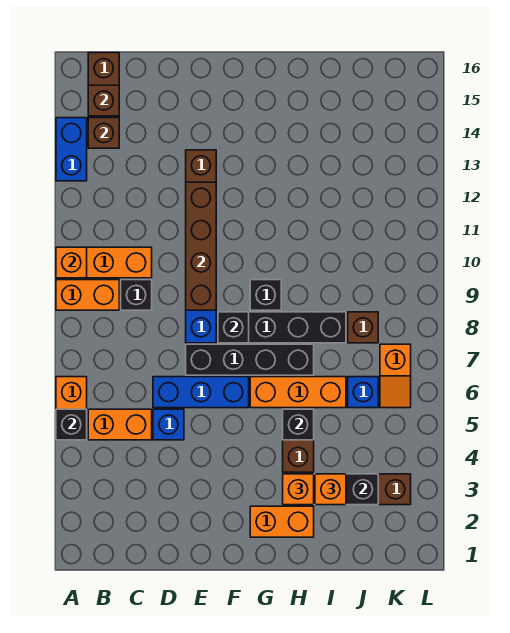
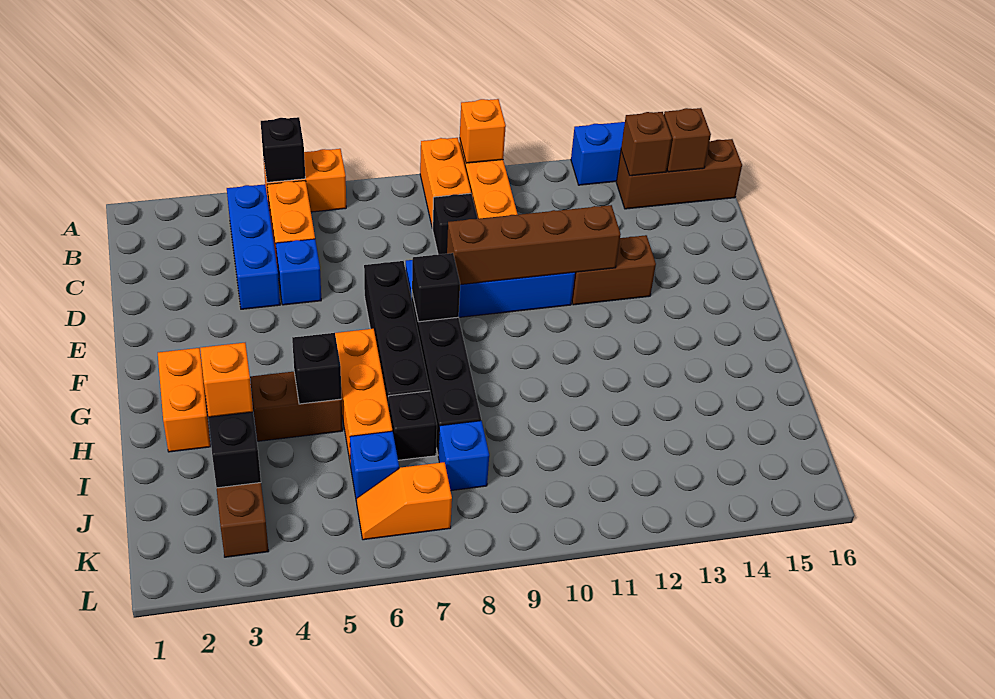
blue 1x3 brick [153,377,249,408] -> blue 1x3 brick moved to [227,184,280,309]
black 1x1 brick [250,280,281,310] -> black 1x1 brick moved to [388,391,437,460]
orange 1x1 brick [283,474,314,505] -> none
brown 1x1 brick [348,312,378,343] -> blue 1x1 brick [438,421,489,491]

